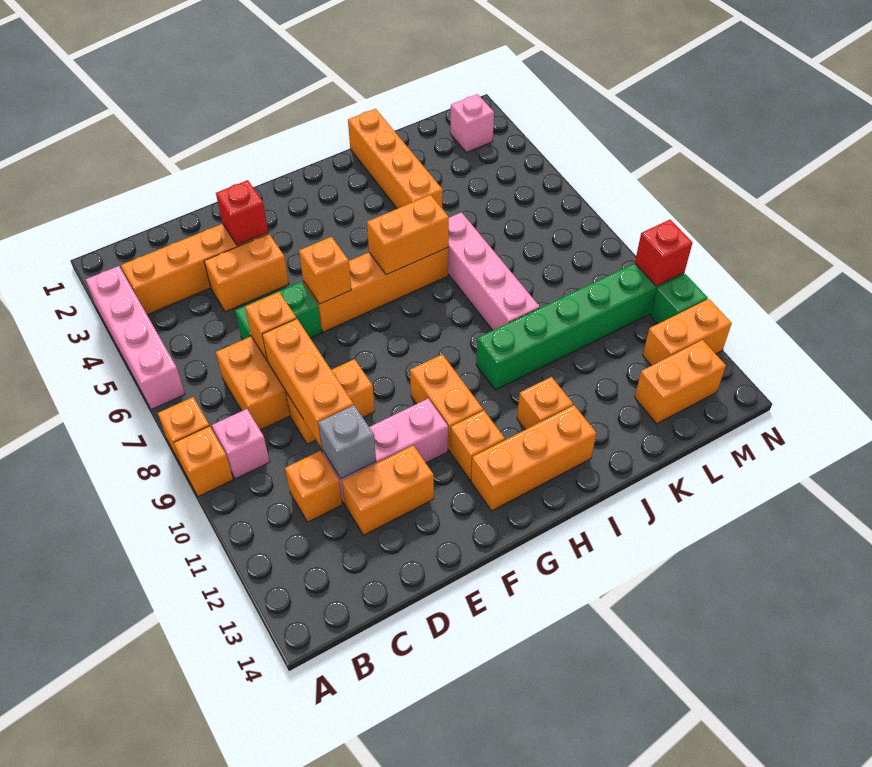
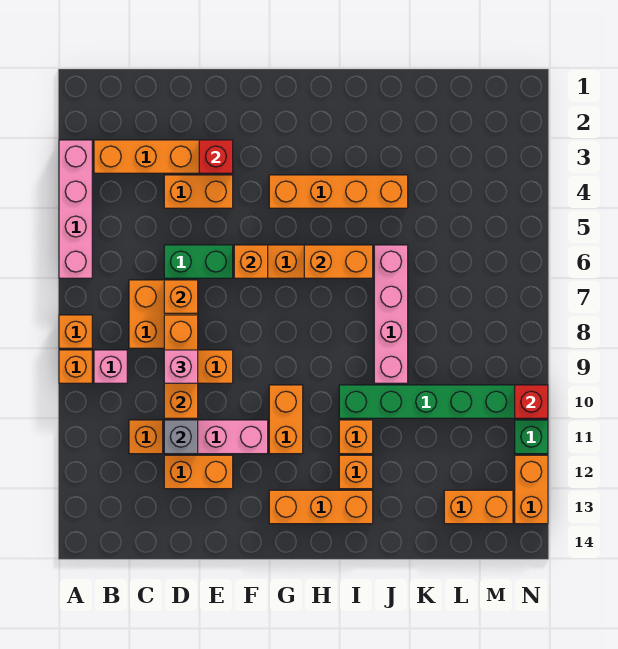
orange 1x1 brick [450,410,505,480] -> orange 1x1 brick moved to [339,420,373,454]
orange 1x4 brick [348,109,443,209] -> orange 1x4 brick turned to [269,175,408,208]
pink 1x1 brick [450,94,494,152] -> pink 1x1 brick moved to [164,350,198,383]
orange 1x2 brick [643,299,732,366] -> orange 1x2 brick turned to [515,455,548,524]

